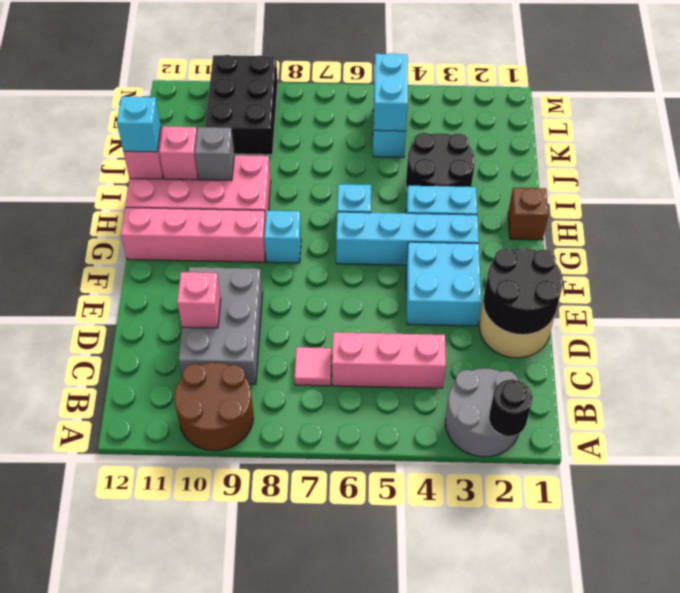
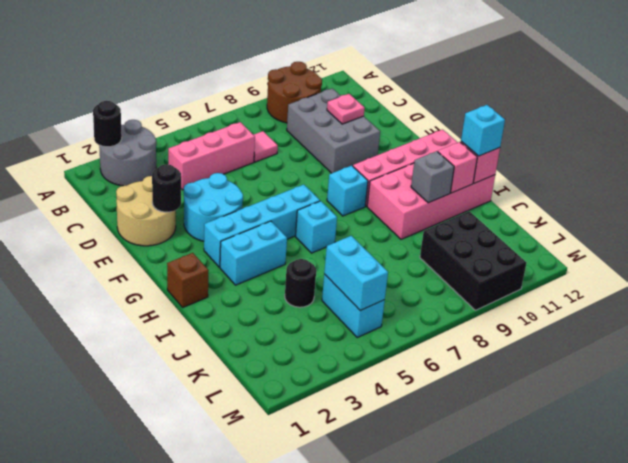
black 2x2 round brick [483,248,563,335] -> black 1x1 round brick [152,164,181,212]
pink 1x1 brick [177,272,221,328] -> pink 1x1 plate [327,94,365,124]
cyan 2x2 brick [406,242,481,326] -> cyan 2x2 round brick [184,173,243,241]
black 2x2 round brick [406,133,475,191] -> black 1x1 round brick [285,259,316,307]

